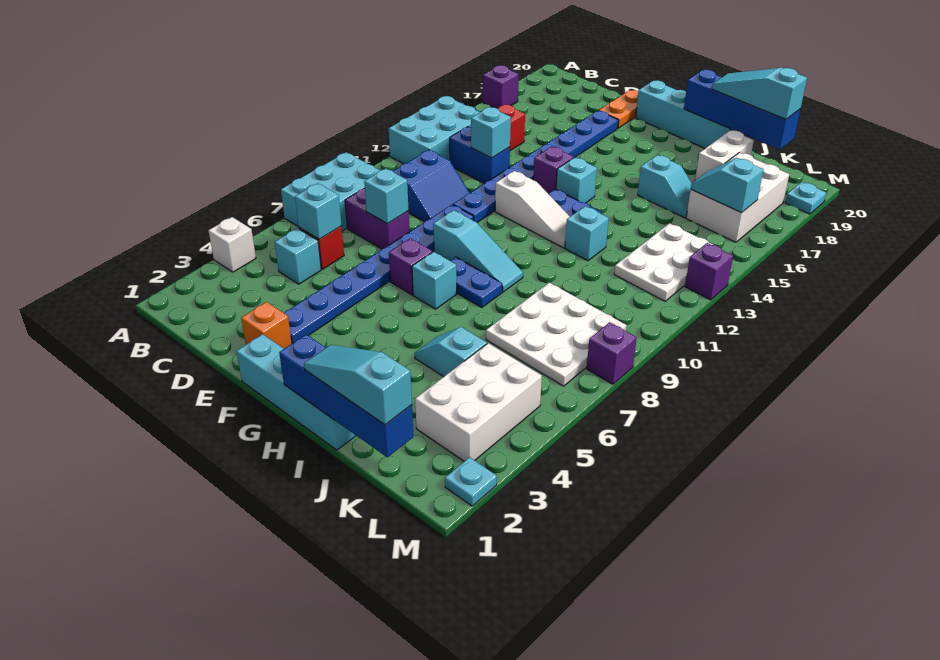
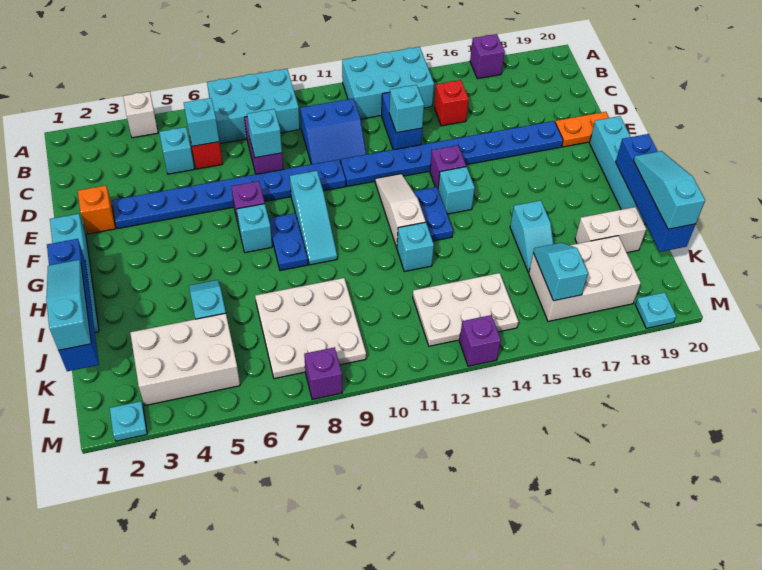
white 1x3 slope [495,171,570,248] -> white 1x3 slope turned to [375,174,426,248]

